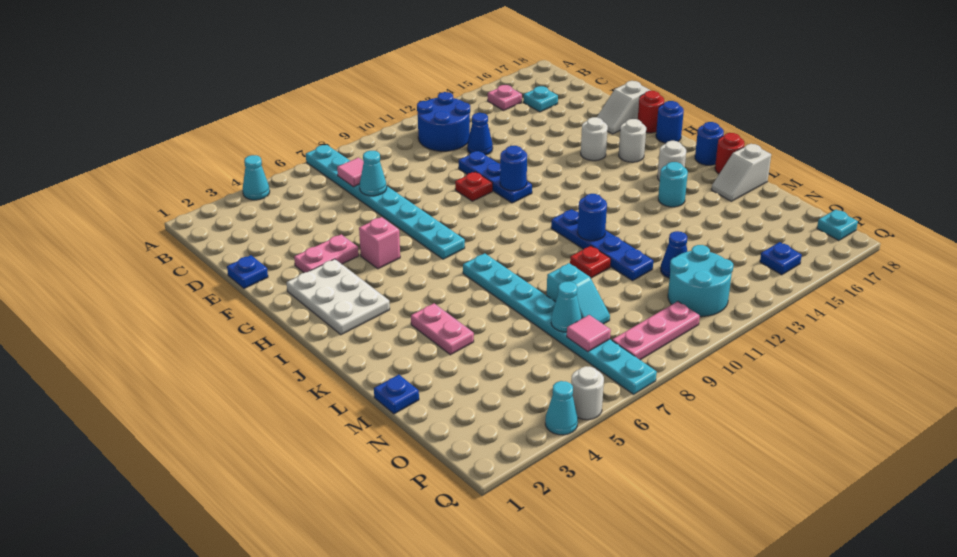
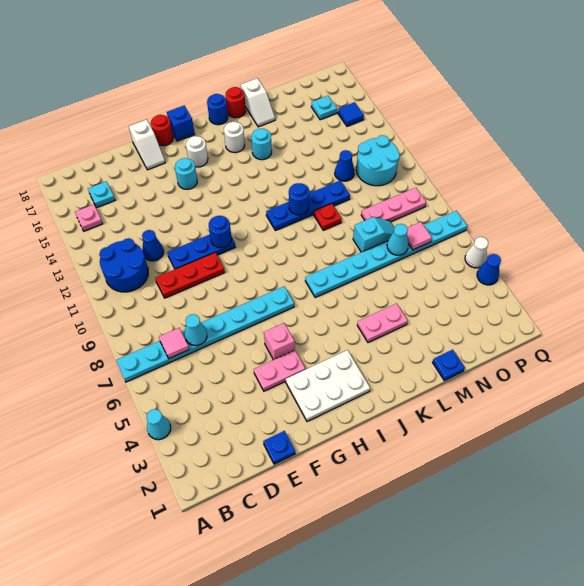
pink 1x2 plate [294,234,359,273] -> pink 1x2 plate turned to [254,350,305,391]
red 1x1 plate [455,172,493,201] -> red 1x3 plate [155,252,225,298]
white 1x1 round brick [581,117,608,161] -> cyan 1x1 round brick [175,158,197,189]
blue 1x1 round brick [656,101,684,143] -> blue 1x1 brick [167,106,195,141]
pink 1x3 plate [612,301,700,360] -> pink 1x3 plate turned to [361,188,426,222]
blue 1x1 plate [760,242,802,275] -> blue 1x1 tile [338,102,364,126]
cyan 1x1 plate [817,210,858,241] -> cyan 1x1 plate moved to [311,96,337,120]
cyan 1x1 cone [545,381,578,435] -> blue 1x1 cone [477,254,501,285]
white 1x1 round brick [571,366,604,420] -> white 1x1 cone [465,237,488,268]

